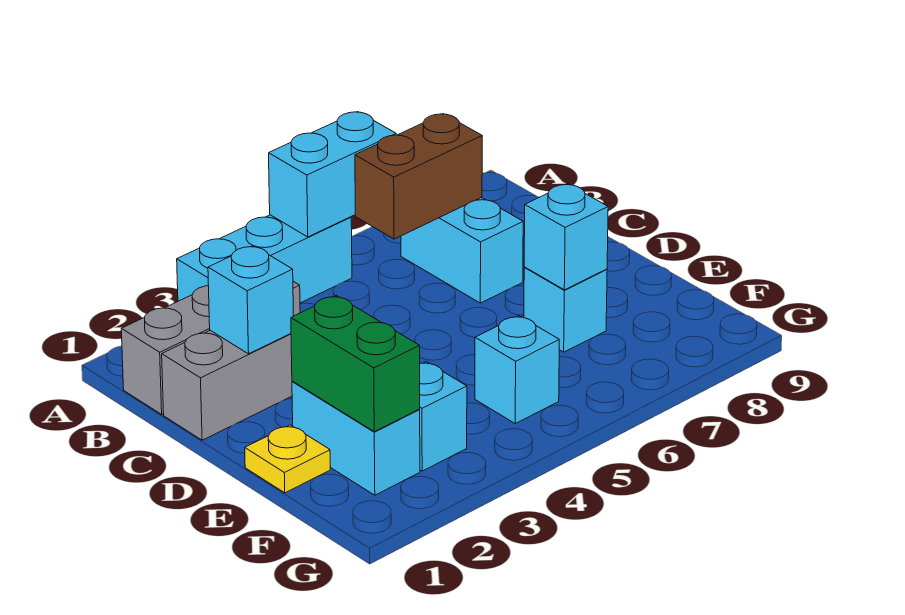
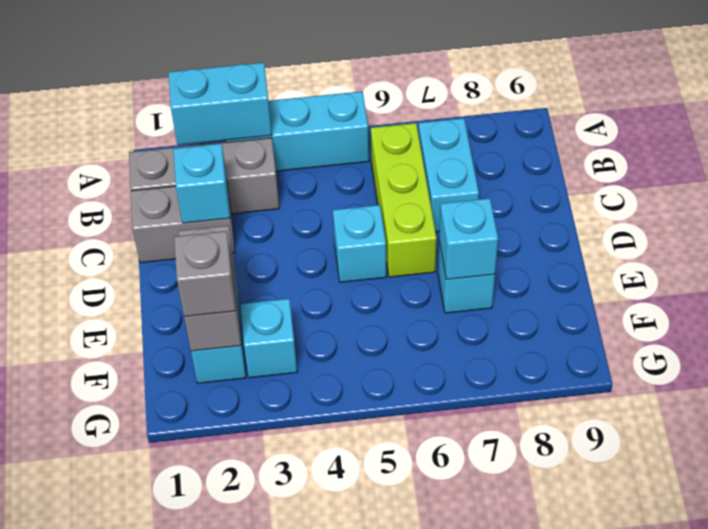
cyan 1x2 brick [269,112,396,237] -> cyan 1x2 brick moved to [168,63,272,145]
none -> lime 1x3 brick [371,123,437,277]
brown 1x2 brick [355,114,482,239] -> none
yellow 1x1 plate [245,425,330,493] -> none
green 1x2 brick [291,296,420,432] -> grey 1x2 brick [179,226,241,351]
none -> grey 1x1 brick [174,231,236,317]
cyan 1x1 brick [475,316,559,423] -> cyan 1x1 brick moved to [333,205,386,282]

